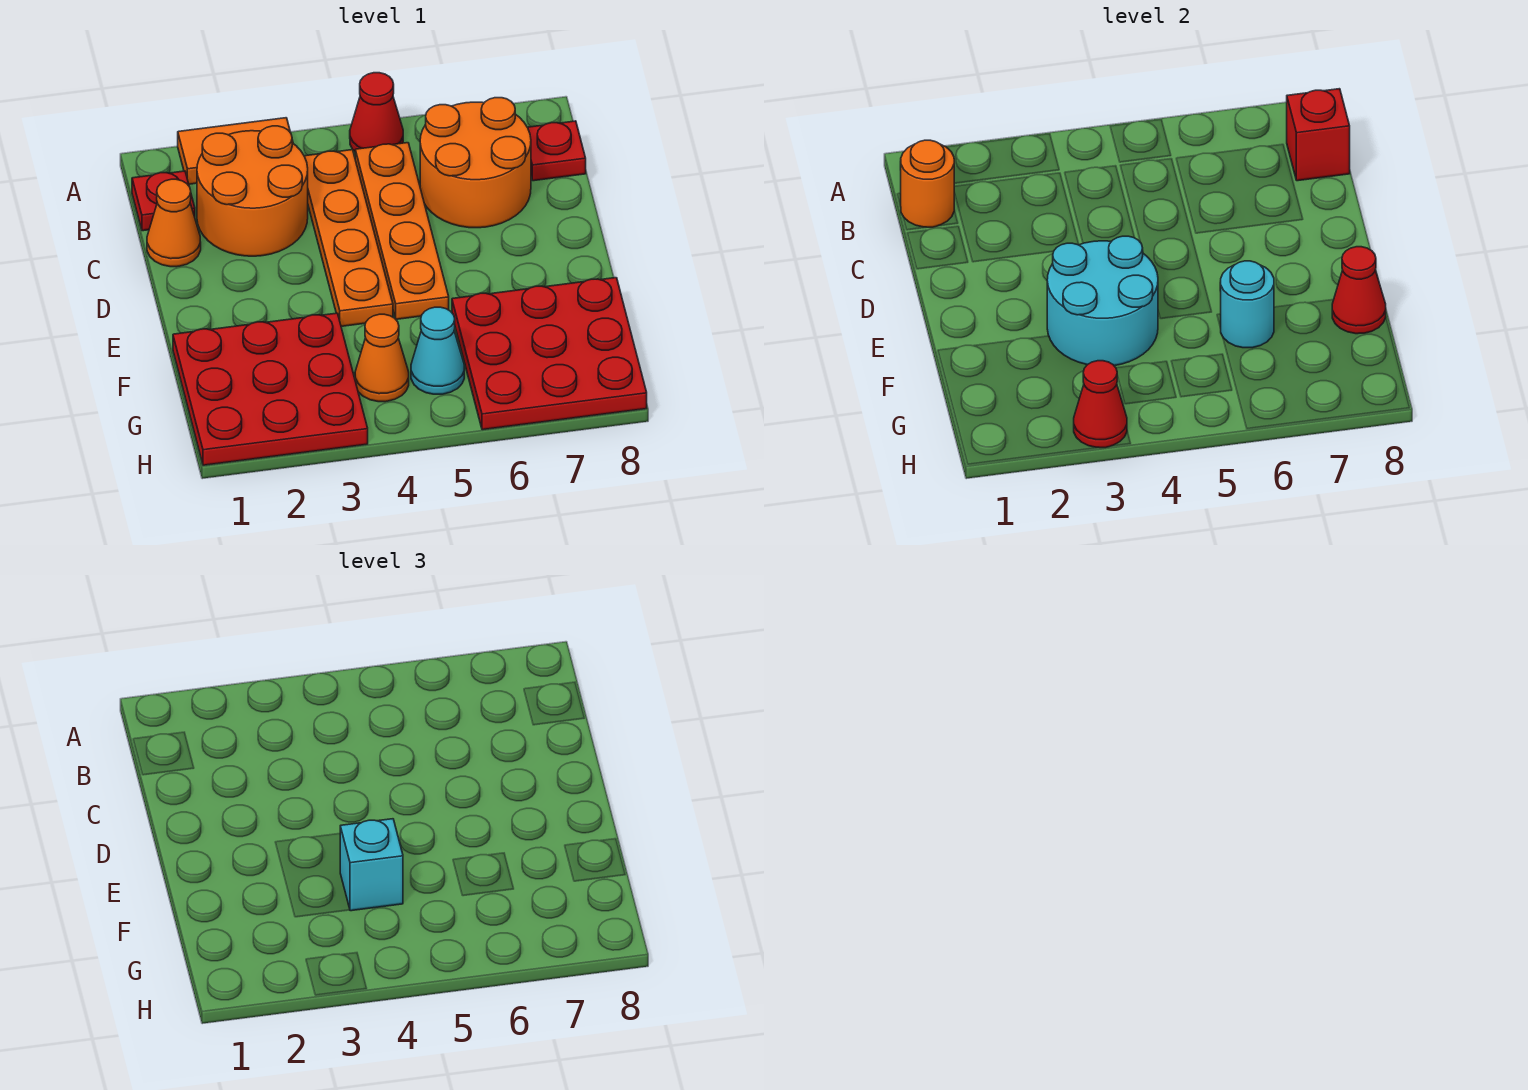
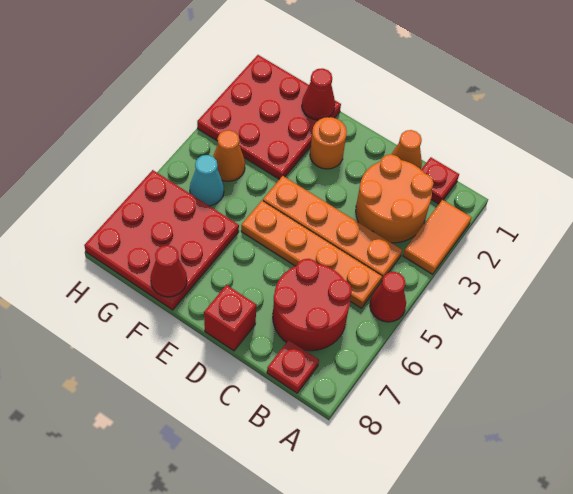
orange 1x1 round brick [900,140,954,227] -> orange 1x1 round brick moved to [310,117,347,169]
orange 2x2 round brick [420,98,531,228] -> red 2x2 round brick [273,259,352,351]
red 1x1 brick [1287,89,1350,181] -> red 1x1 brick moved to [204,285,257,351]
cyan 2x2 round brick [1047,236,1158,366] -> none
cyan 1x1 brick [340,819,403,911] -> none
cyan 1x1 round brick [1221,261,1274,348] -> none
red 1x1 cone [1074,361,1127,448] -> red 1x1 cone moved to [302,68,335,120]

